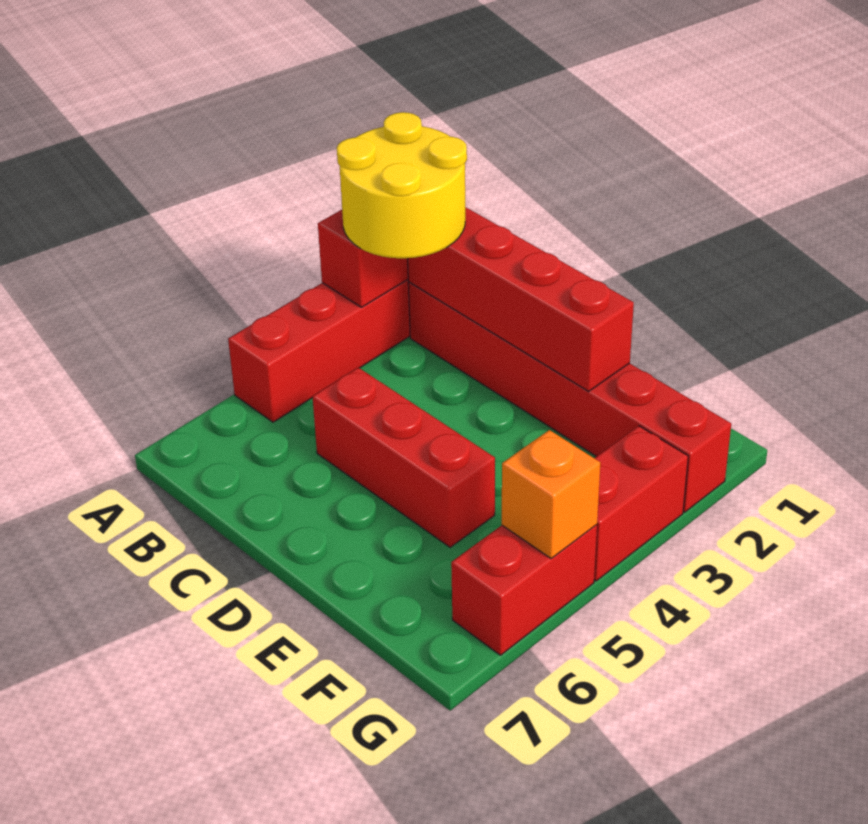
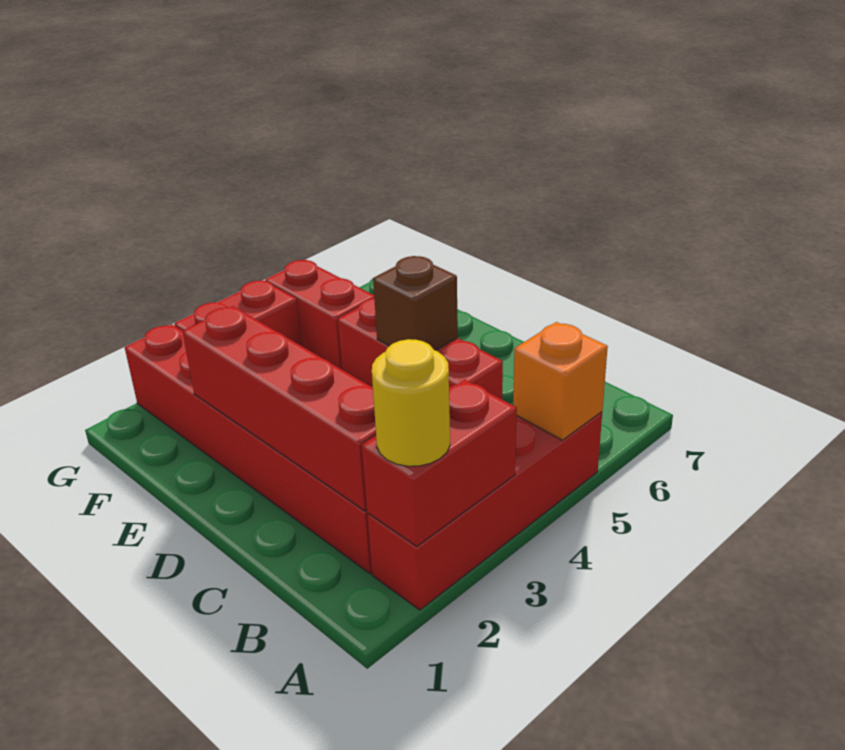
yellow 2x2 round brick [337,112,467,258] -> yellow 1x1 round brick [372,339,450,466]
none -> brown 1x1 brick [373,256,458,350]
red 1x2 brick [451,525,597,655] -> red 1x2 brick turned to [265,260,374,369]
orange 1x1 brick [502,430,600,558] -> orange 1x1 brick moved to [513,322,608,440]

